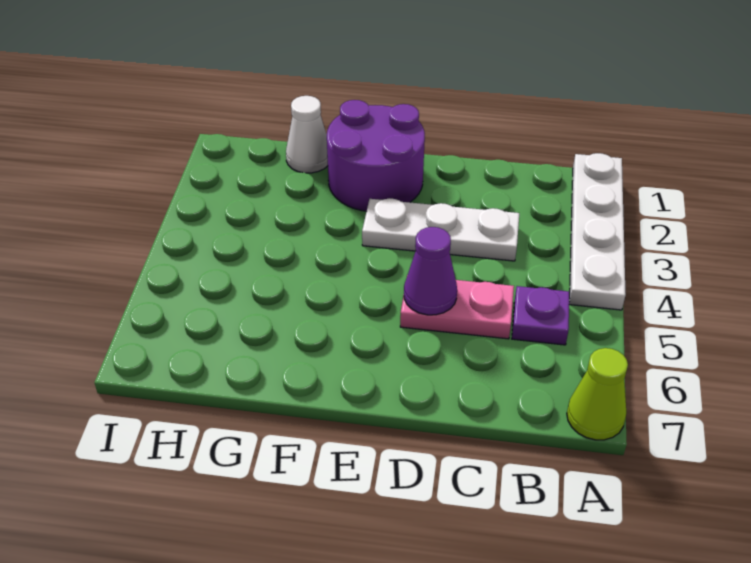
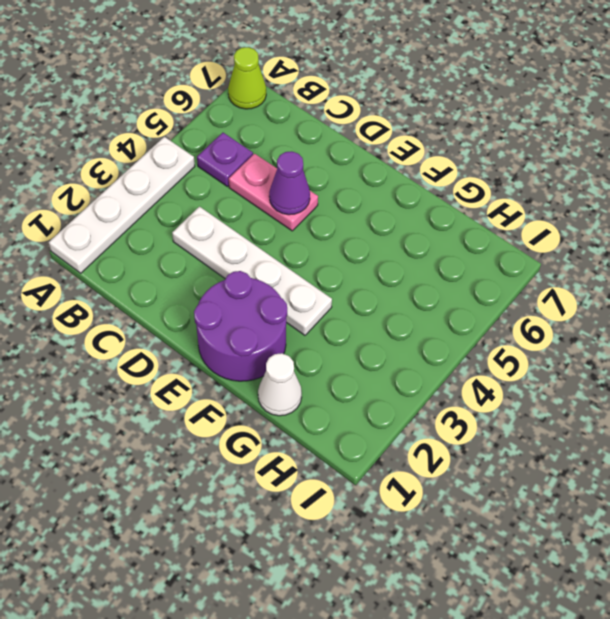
white 1x3 plate [362,198,519,261] -> white 1x4 plate [172,207,332,335]

